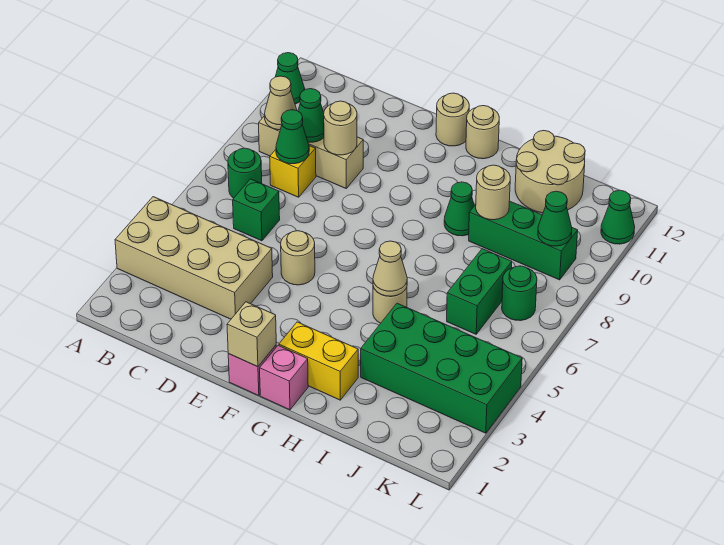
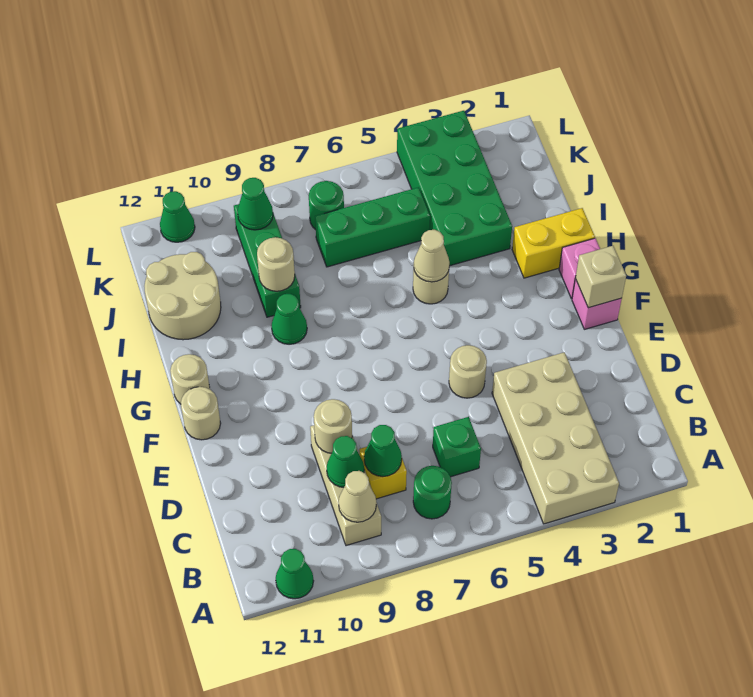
yellow 1x2 brick [279,322,358,400] -> yellow 1x2 brick turned to [512,208,595,278]
green 1x2 brick [447,249,512,334] -> green 1x3 brick [315,187,430,267]

